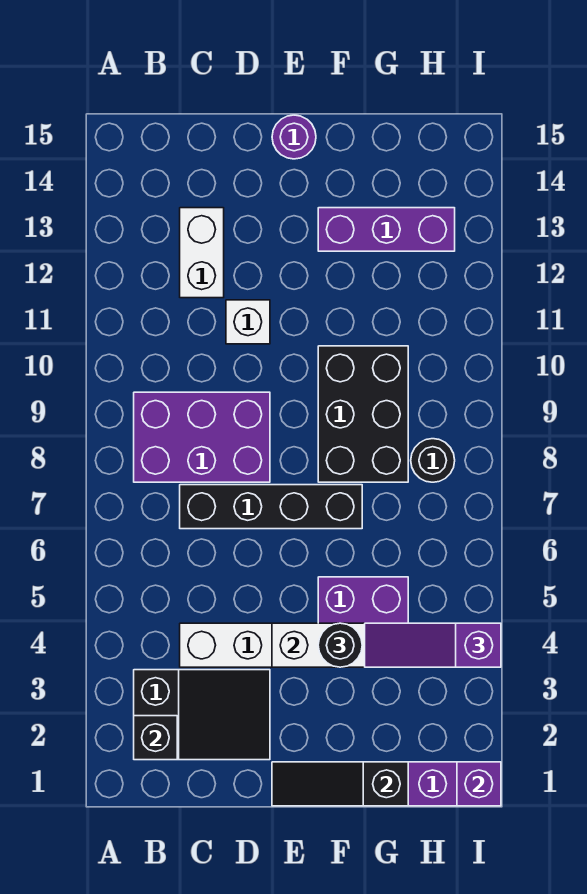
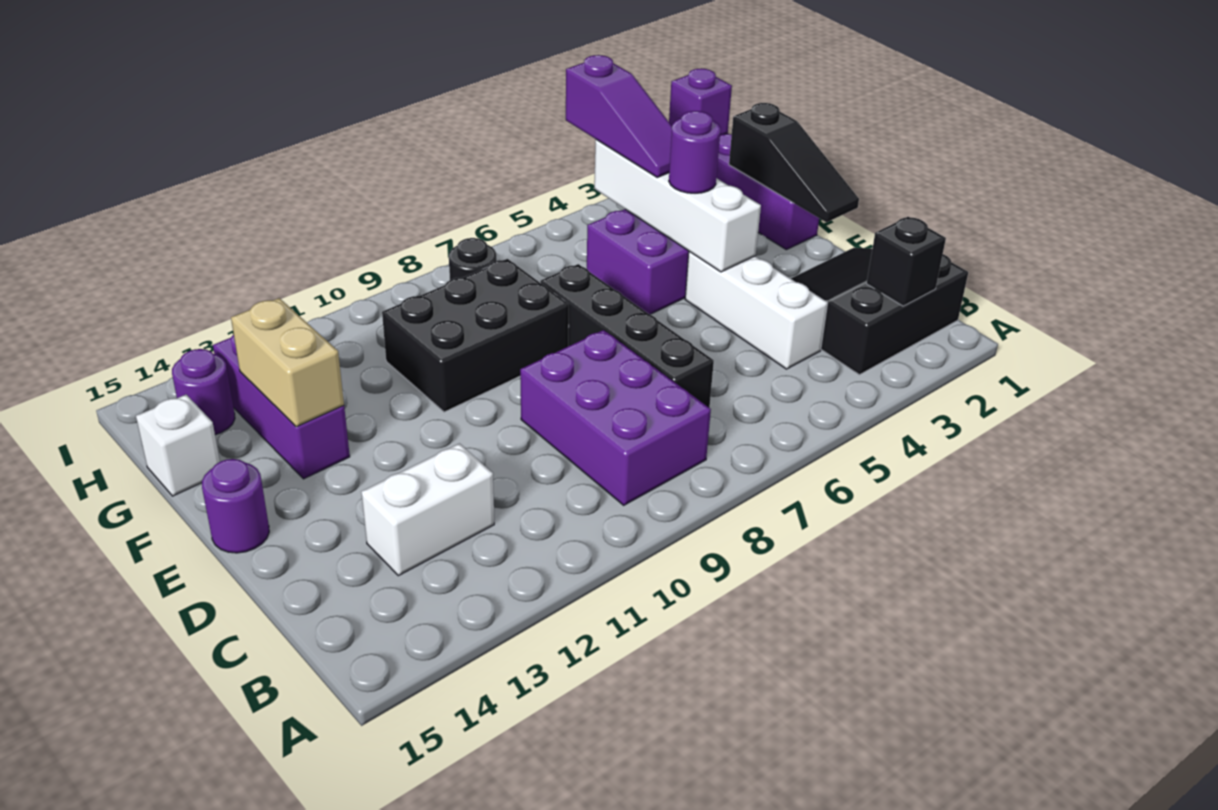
black 2x3 slope [134,670,270,760] -> black 3x3 slope [791,248,968,375]
white 1x1 brick [226,300,270,344] -> white 1x1 brick moved to [136,395,220,496]
black 1x1 round brick [318,623,362,667] -> purple 1x1 round brick [669,111,720,193]
none -> tan 1x2 brick [231,298,344,427]
none -> purple 1x1 round brick [172,349,235,435]

